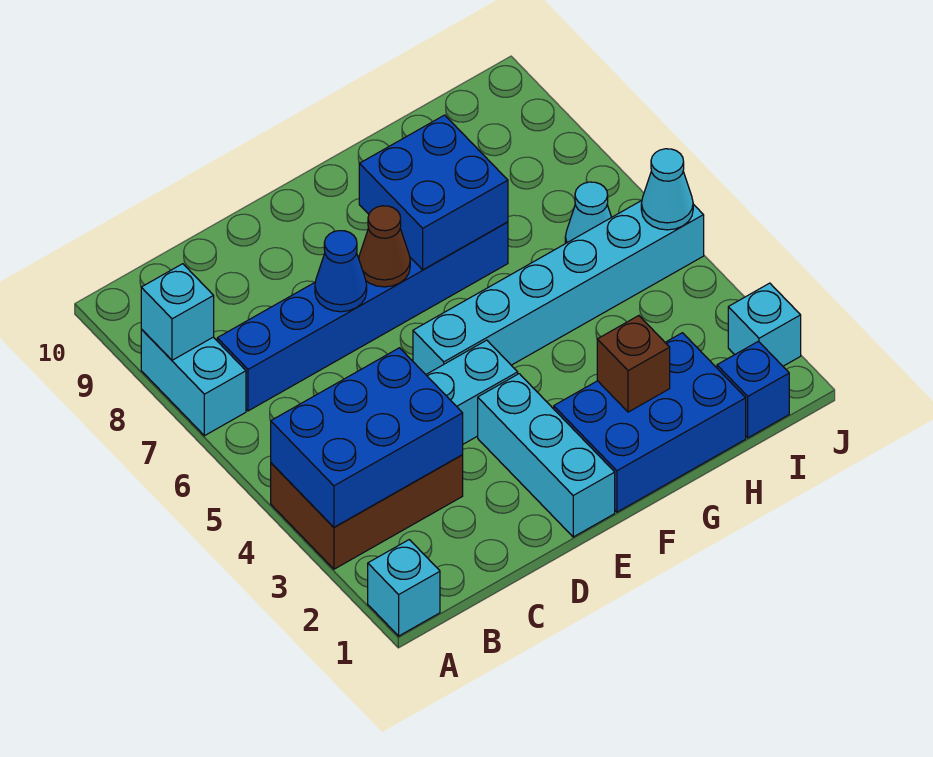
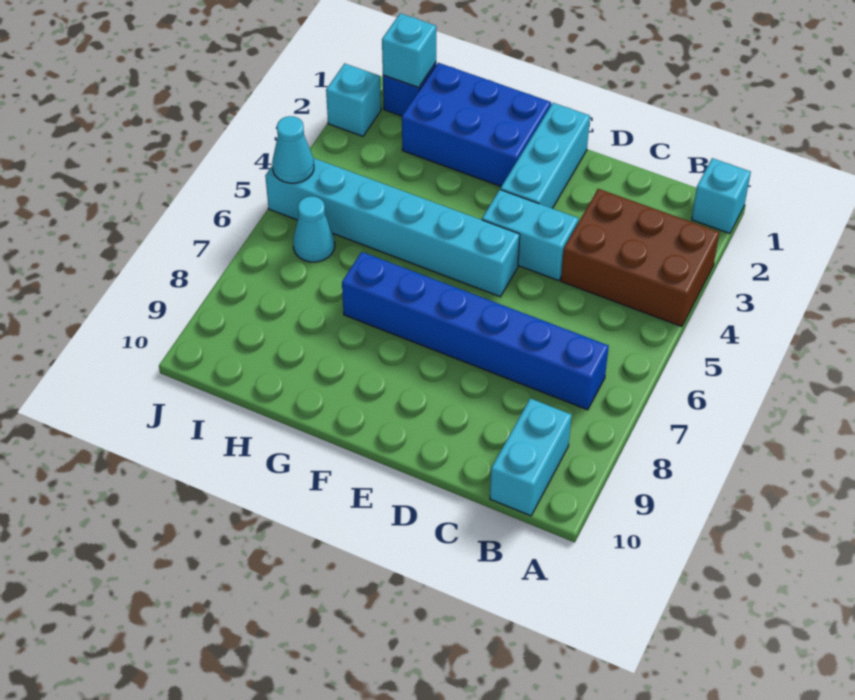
blue 2x3 brick [271,348,463,527] -> none
cyan 1x2 brick [141,329,246,436] -> cyan 1x2 brick moved to [490,398,572,516]
cyan 1x1 brick [141,264,214,360] -> cyan 1x1 brick moved to [382,13,436,88]
blue 1x1 cone [315,231,367,312] -> none
brown 1x1 cone [359,206,410,287] -> none
blue 2x2 brick [359,115,508,270] -> none
brown 1x1 brick [597,316,670,412] -> none

